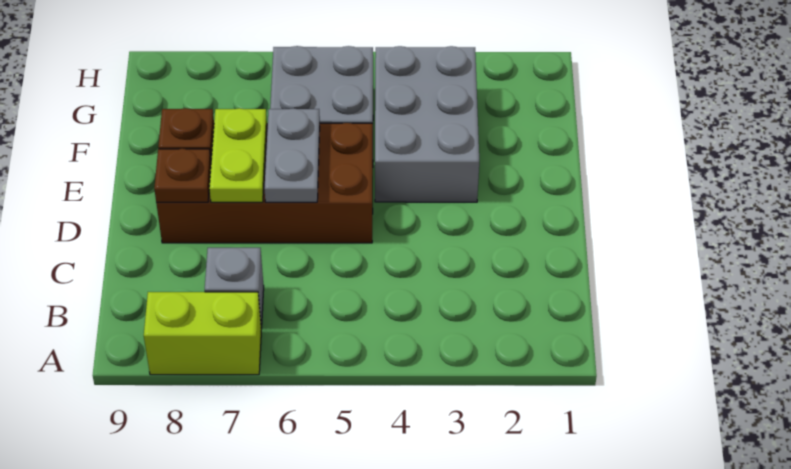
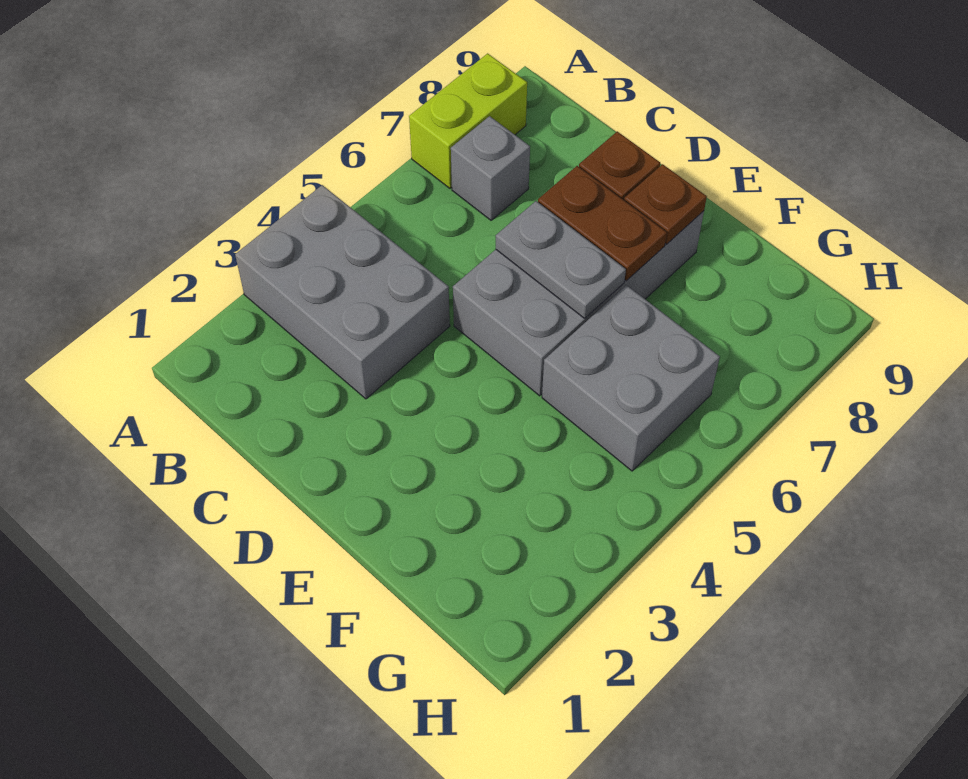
brown 2x4 brick [156,123,373,243] -> grey 2x4 brick [453,211,704,396]
lime 1x2 plate [209,108,267,202] -> brown 1x2 plate [538,166,667,281]
grey 2x3 brick [375,46,479,202] -> grey 2x3 brick moved to [235,185,450,399]

